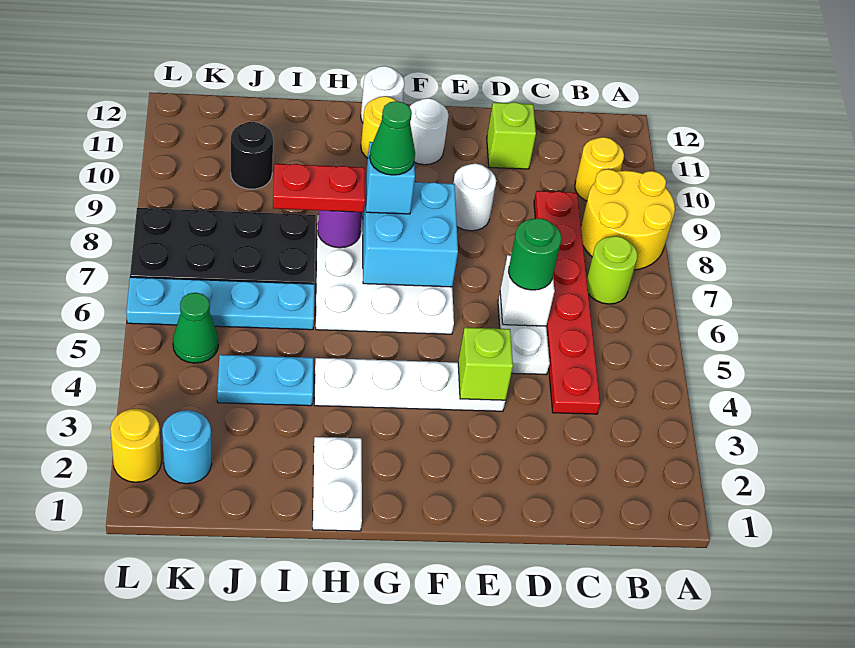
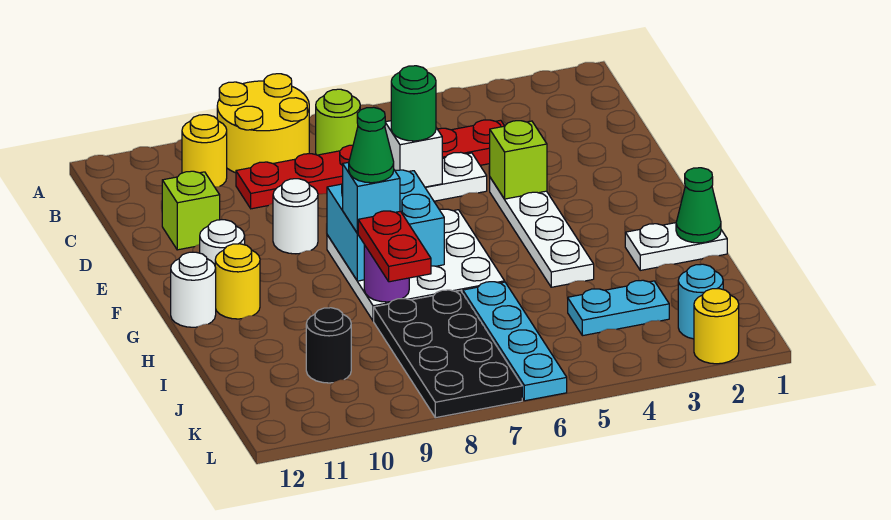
cyan 1x2 plate [217,355,313,406] -> cyan 1x2 plate turned to [568,280,669,336]
green 1x1 cone [173,293,218,363] -> green 1x1 cone moved to [676,168,721,243]

